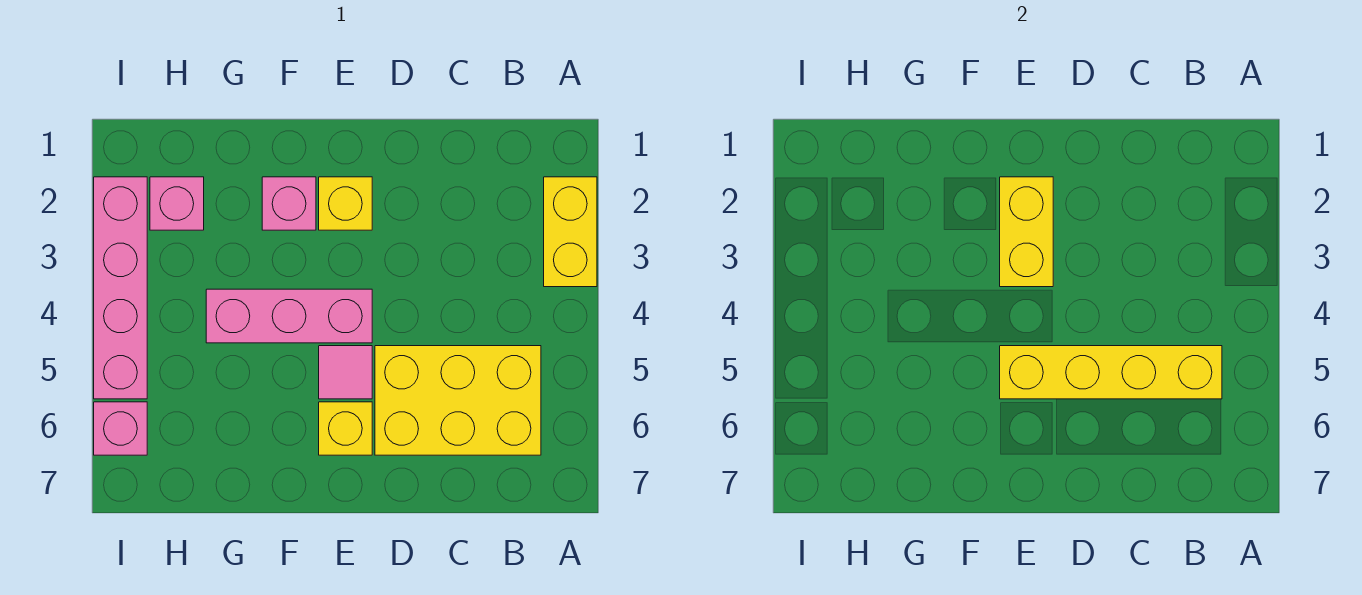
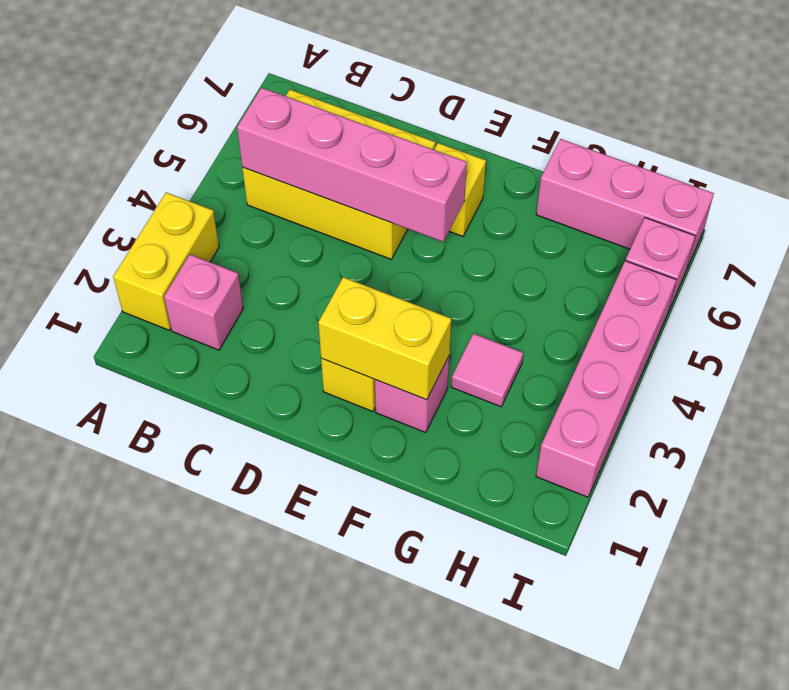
yellow 1x4 brick [1000,346,1222,399] -> pink 1x4 brick [237,88,467,242]
yellow 1x2 brick [1000,177,1053,287] -> yellow 1x2 brick turned to [318,277,451,400]
pink 1x3 brick [206,289,372,343] -> pink 1x3 brick moved to [536,139,714,268]
pink 1x1 tile [319,346,372,399] -> pink 1x1 tile moved to [451,334,523,407]
pink 1x1 brick [150,177,204,230] -> pink 1x1 brick moved to [164,255,243,350]

